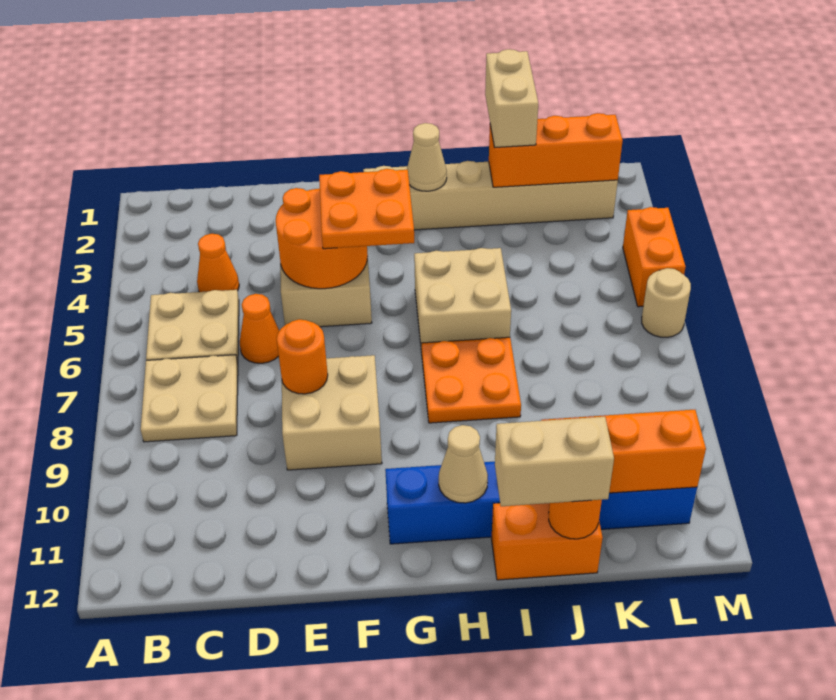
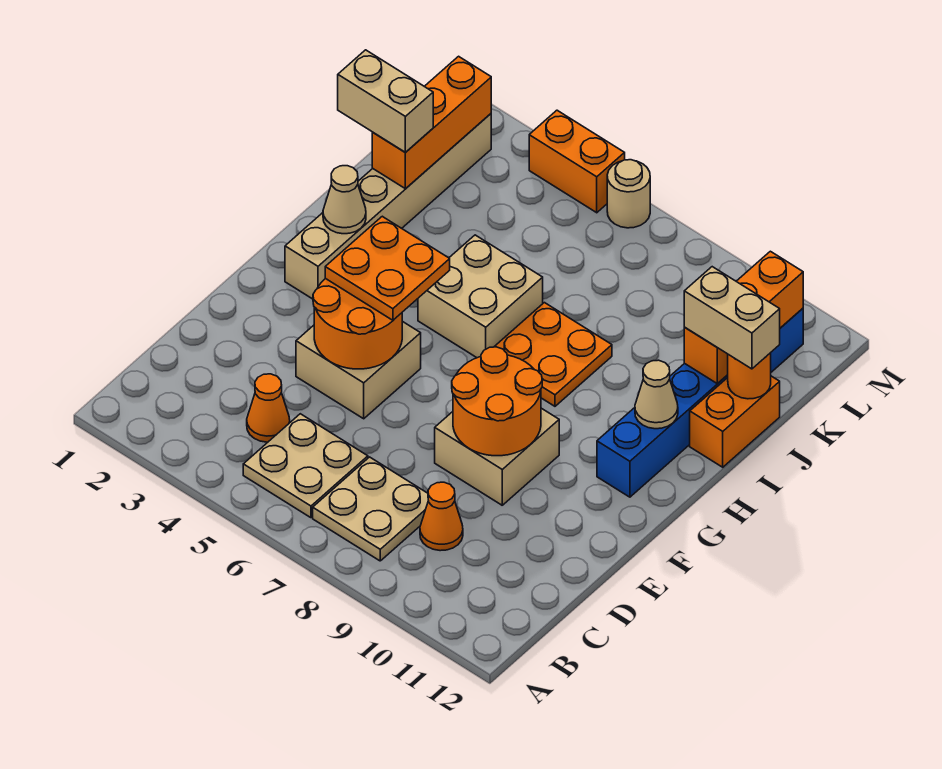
orange 1x1 cone [240,294,279,363] -> orange 1x1 cone moved to [420,482,463,551]
orange 1x1 round brick [277,319,328,394] -> orange 2x2 round brick [452,347,542,456]
tan 1x2 brick [495,417,614,506] -> tan 1x2 brick turned to [684,267,780,369]

